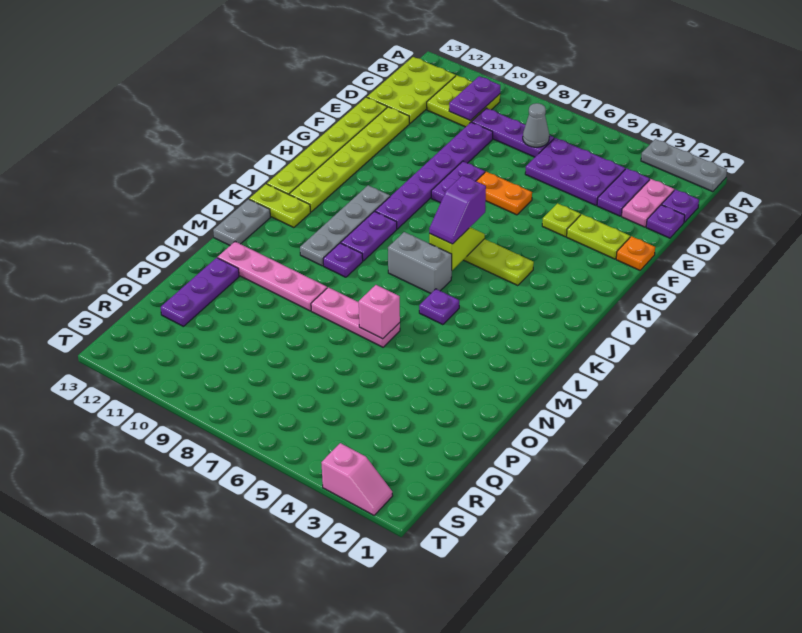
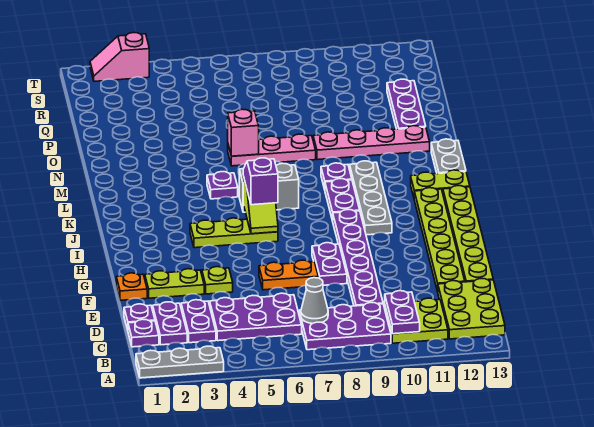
pink 1x2 plate [622,179,674,227] -> purple 1x2 plate [153,302,187,345]
purple 1x3 plate [472,108,554,157] -> purple 2x3 plate [299,302,391,350]

